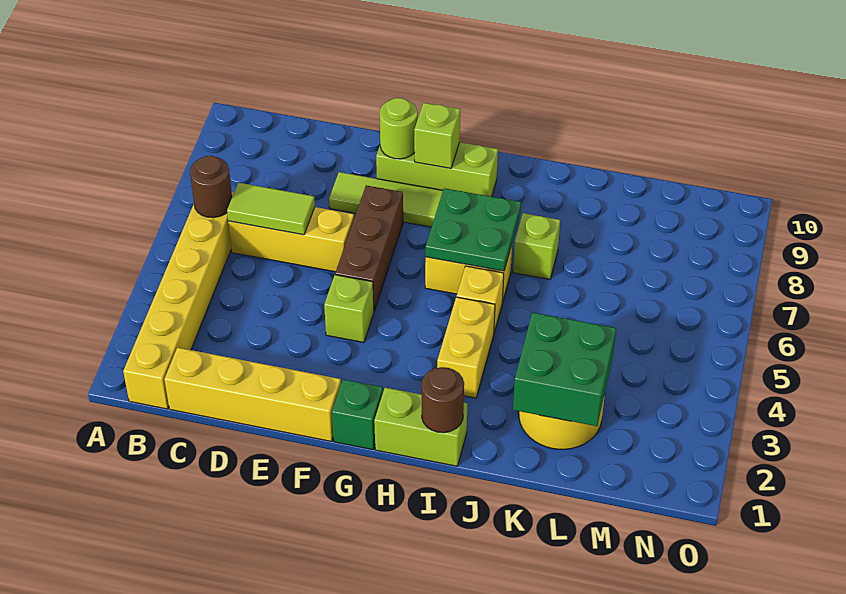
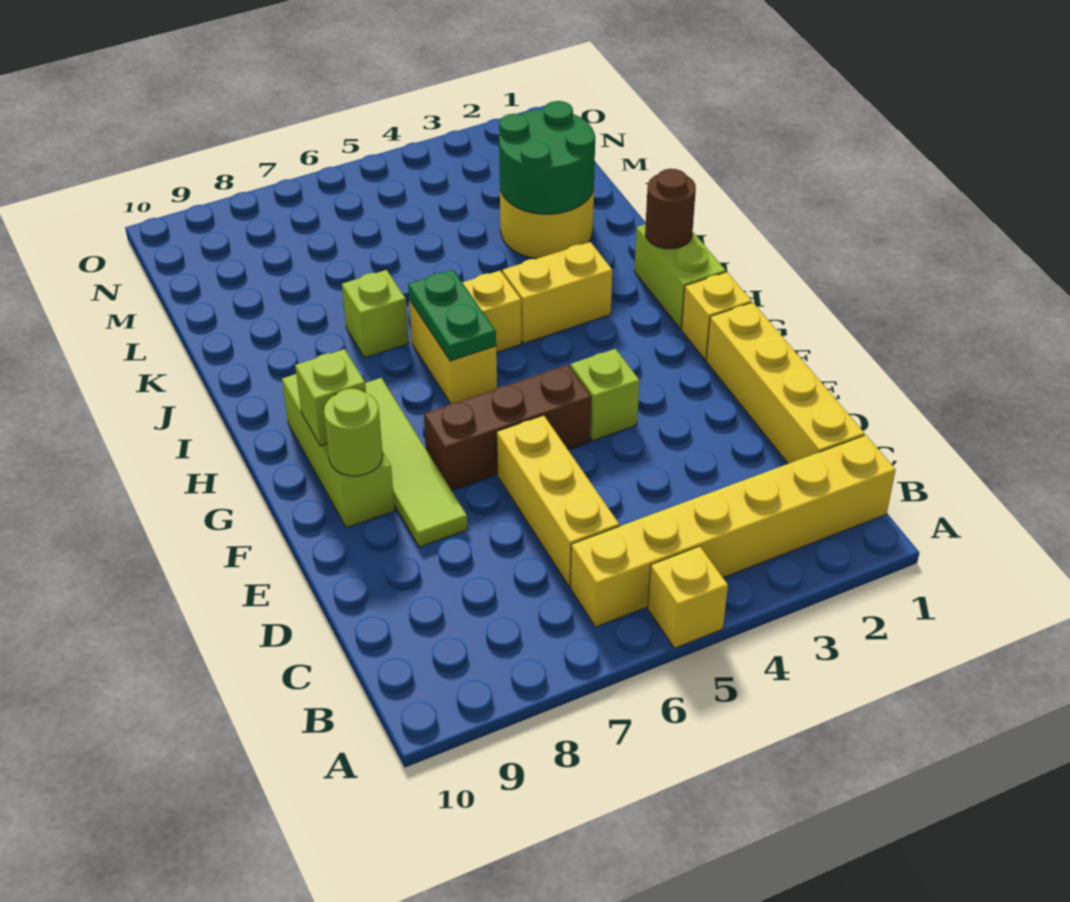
none -> yellow 1x1 brick [648,546,728,648]
brown 1x1 round brick [190,156,232,218] -> none
lime 1x2 tile [227,183,315,235] -> none
green 1x1 brick [332,379,383,450] -> yellow 1x1 brick [682,272,752,360]
green 2x2 plate [426,188,521,271] -> green 1x2 plate [408,270,496,361]
green 2x2 brick [513,312,616,426] -> green 2x2 round brick [499,101,595,214]

